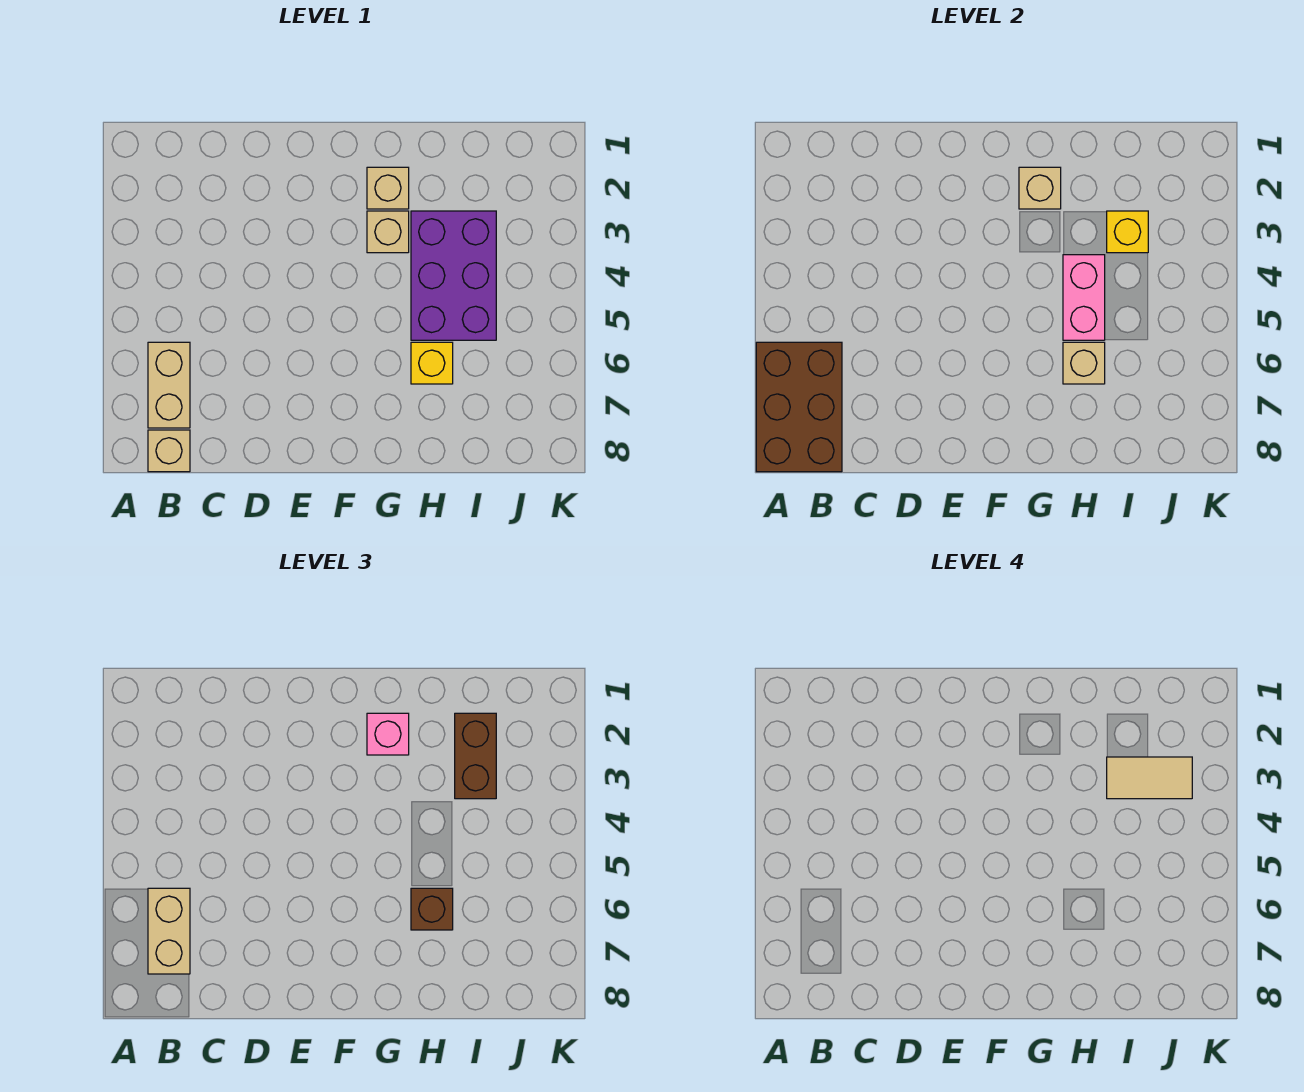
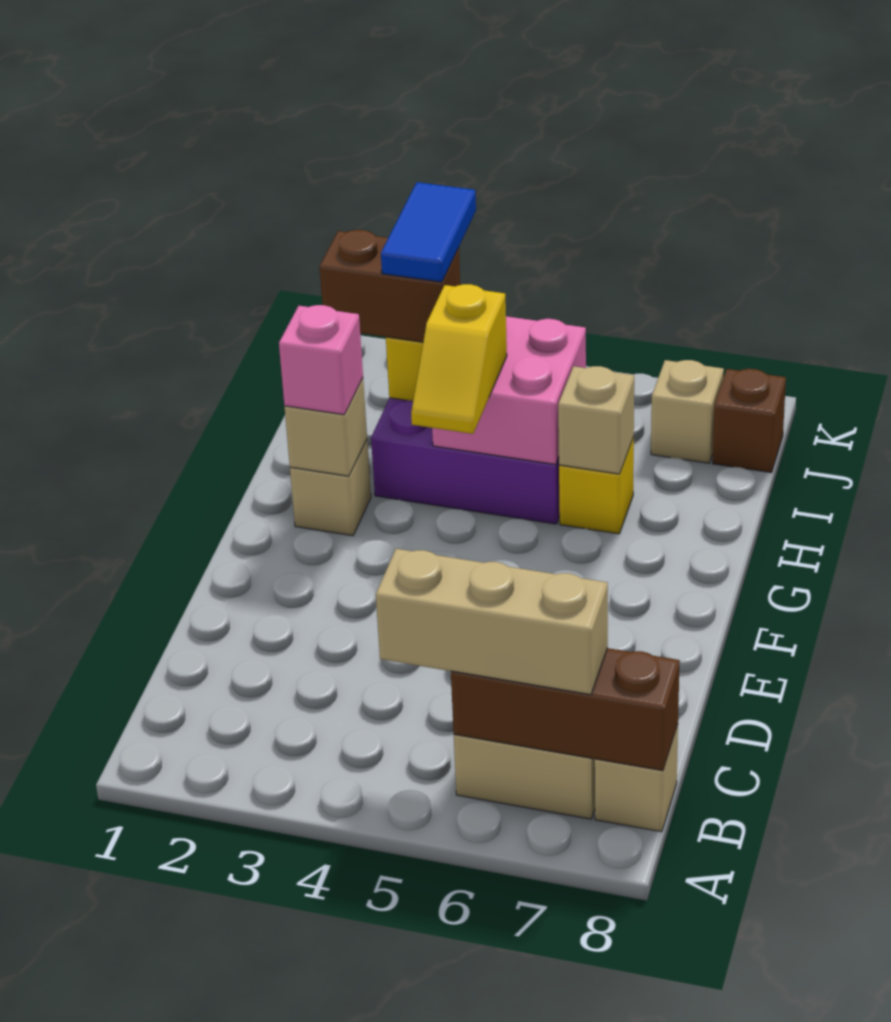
brown 2x3 brick [756,342,842,472] -> brown 1x3 brick [451,648,680,771]
tan 1x2 brick [148,888,190,974] -> tan 1x3 brick [376,549,608,695]
tan 1x1 brick [367,211,409,253] -> tan 1x1 brick moved to [651,360,724,463]
none -> yellow 1x2 slope [411,284,507,434]
pink 1x2 brick [1063,255,1105,340] -> pink 2x2 brick [432,316,586,465]
brown 1x1 brick [411,888,453,930] -> brown 1x1 brick moved to [713,369,786,473]
tan 1x2 tile [1107,757,1192,799] -> blue 1x2 tile [381,182,476,282]

